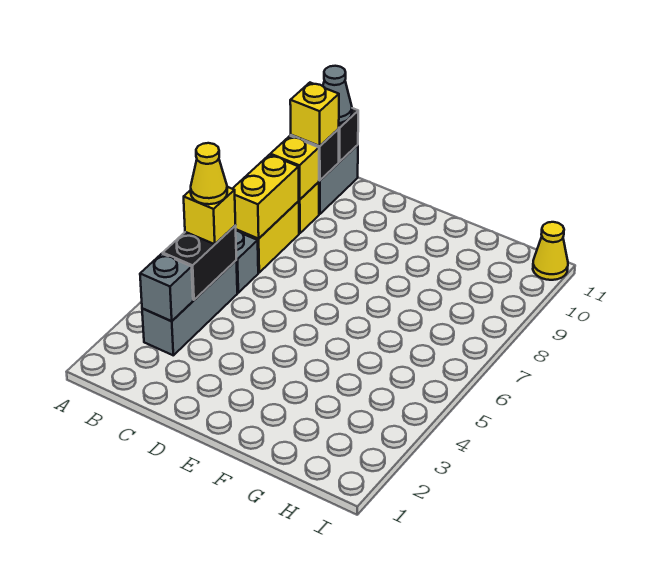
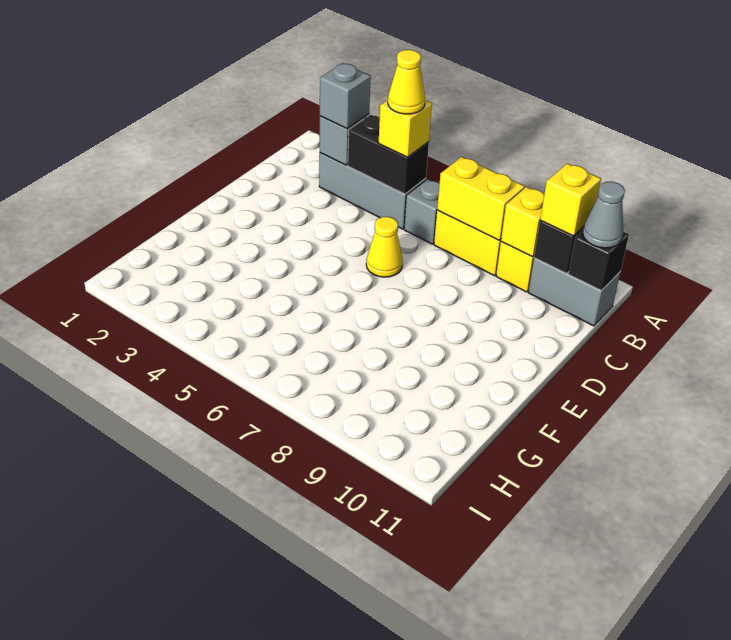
none -> grey 1x1 brick [320,63,371,129]
yellow 1x1 cone [533,222,568,280] -> yellow 1x1 cone moved to [366,217,403,277]

